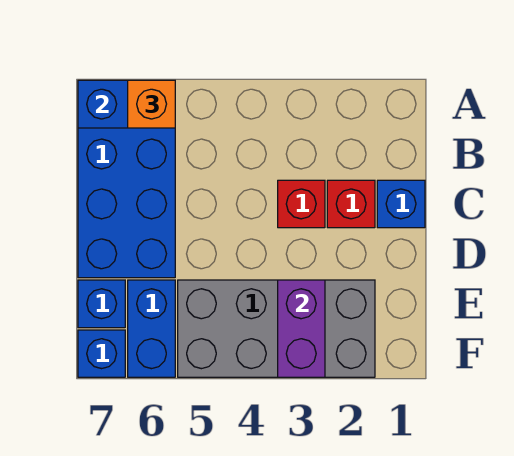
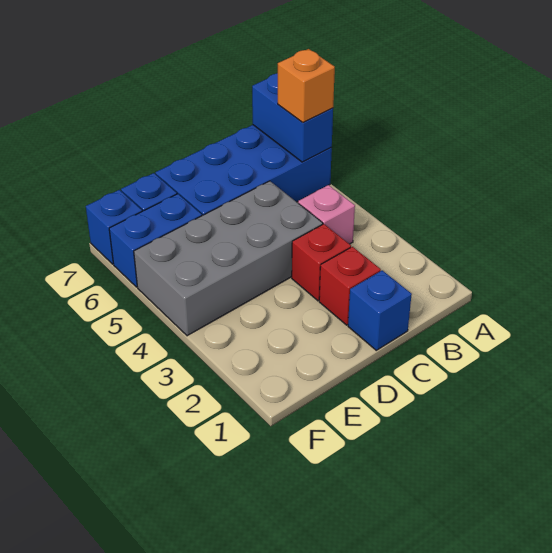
none -> pink 1x1 brick [298,185,355,244]
grey 2x4 brick [178,280,375,377] -> grey 2x4 brick turned to [134,181,323,336]
purple 1x2 brick [278,280,325,377] -> none

